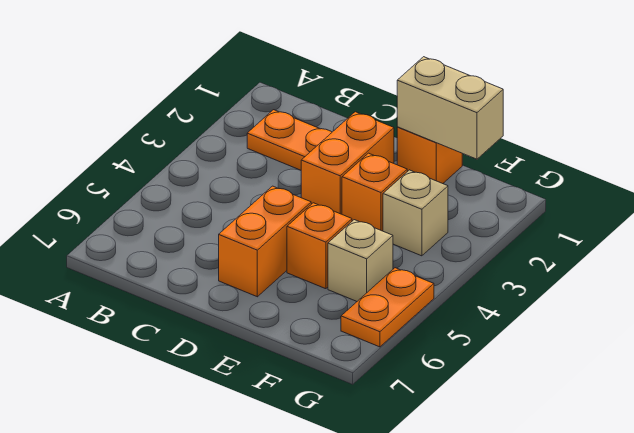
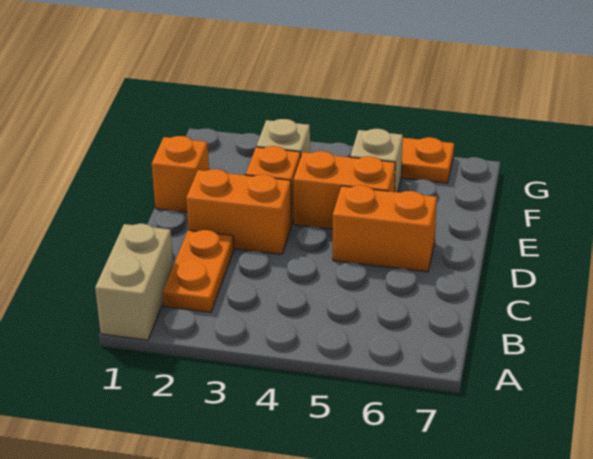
tan 1x2 brick [397,57,503,159] -> tan 1x2 brick moved to [95,224,173,340]
orange 1x1 brick [287,203,352,289] -> orange 1x2 brick [294,151,395,229]

